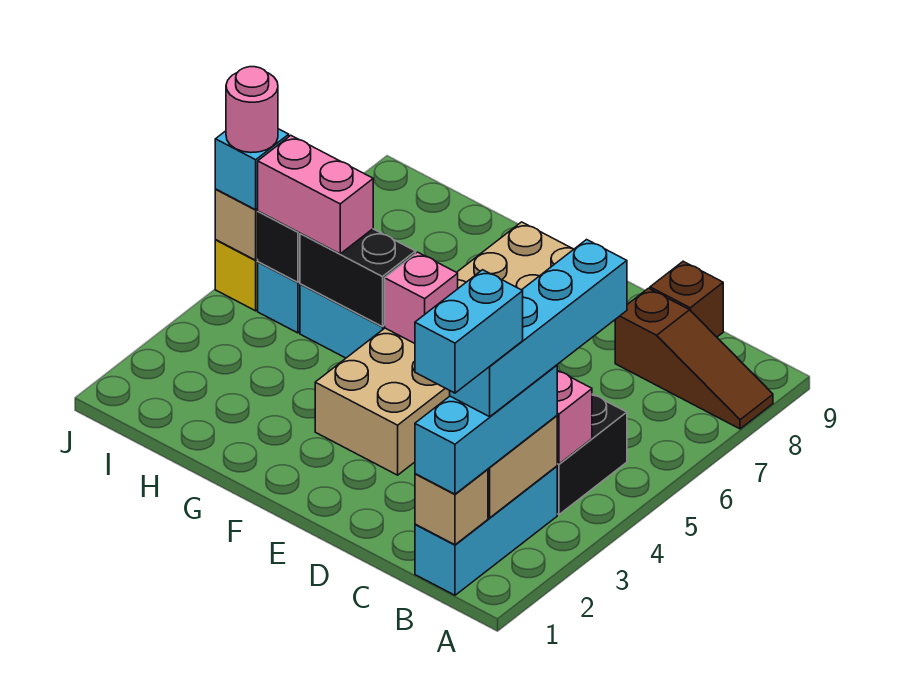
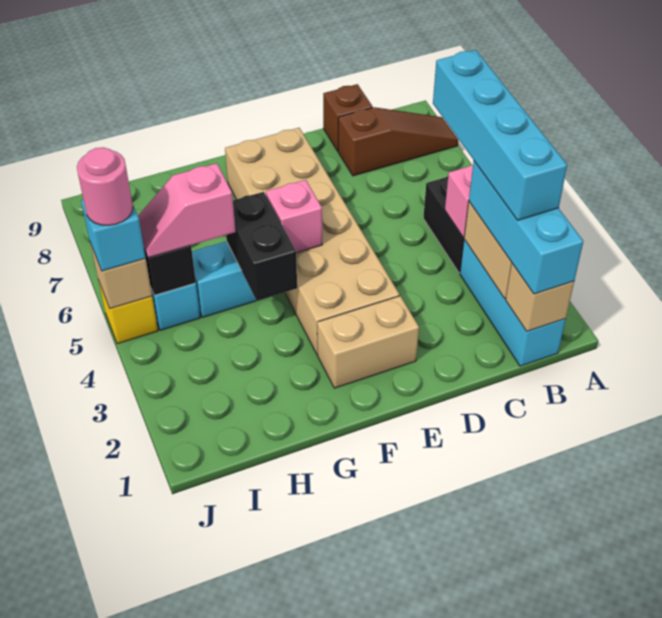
cyan 1x2 brick [415,270,523,393] -> none
none -> tan 1x2 brick [317,296,419,388]
black 1x2 brick [300,229,416,327] -> black 1x2 brick turned to [226,192,297,301]
pink 1x2 brick [258,135,373,254] -> pink 1x2 slope [138,163,236,258]

